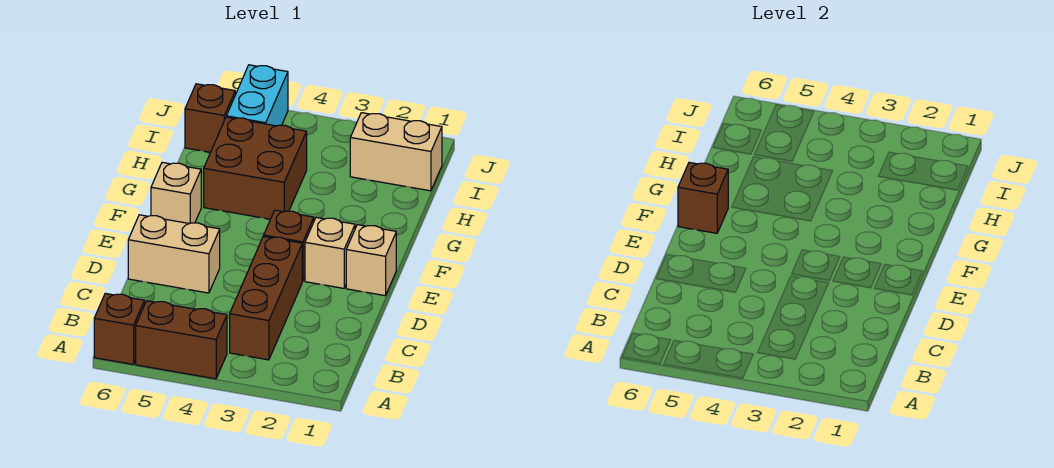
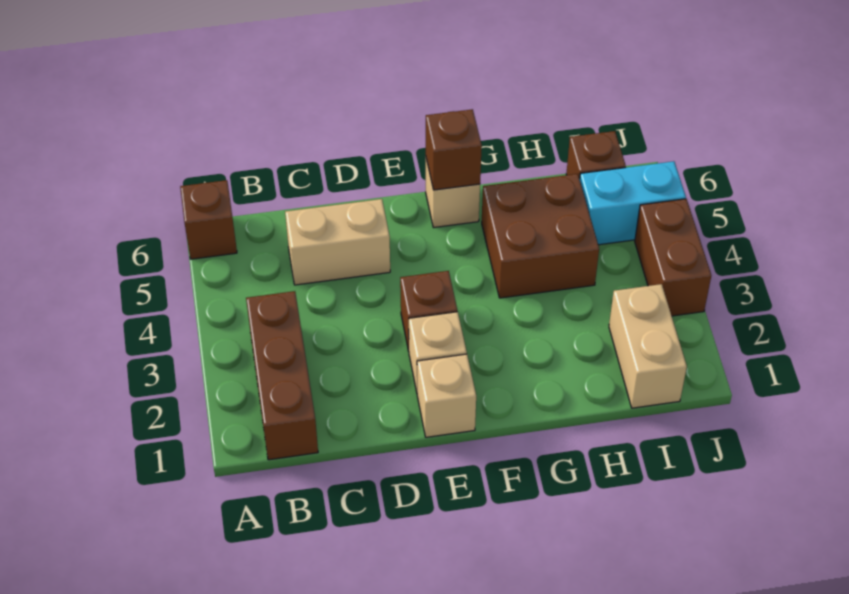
brown 1x2 brick [136,301,227,379] -> brown 1x2 brick moved to [635,199,711,316]
brown 1x3 brick [230,236,302,360] -> brown 1x3 brick turned to [246,291,318,460]
tan 1x2 brick [128,215,220,293] -> tan 1x2 brick turned to [285,199,390,285]

